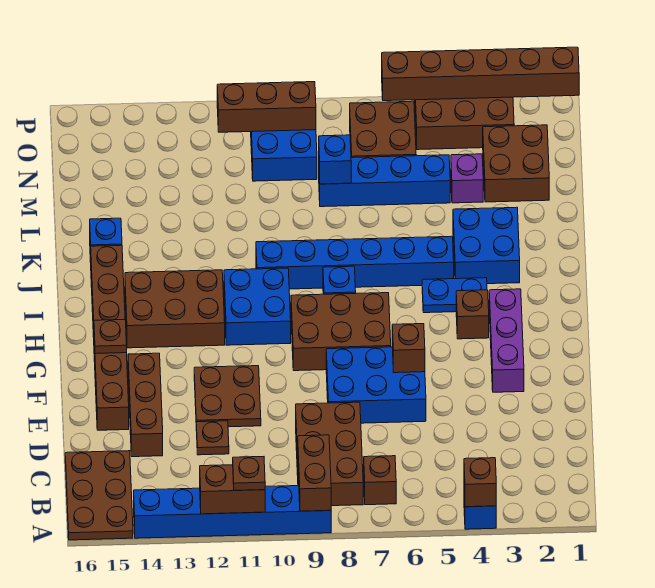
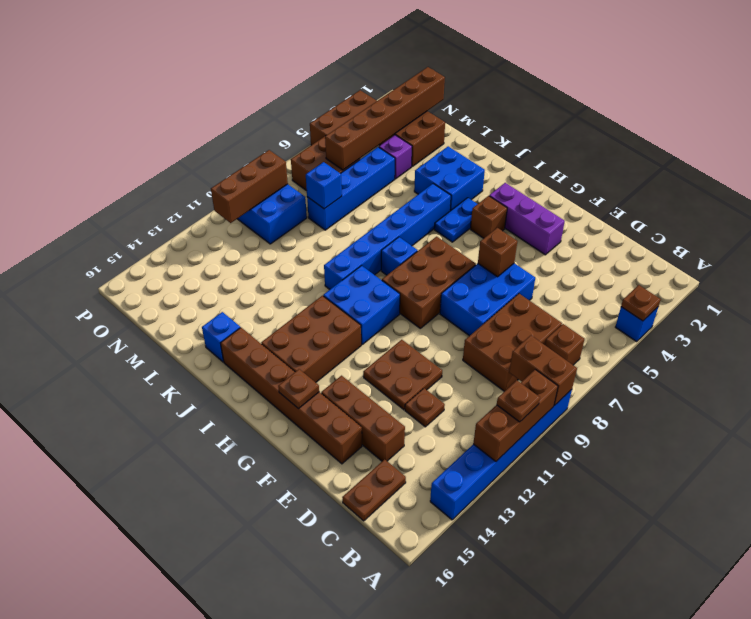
brown 1x1 brick [464,458,496,507] -> brown 1x1 plate [621,285,661,321]
brown 1x2 brick [200,465,265,514] -> brown 1x3 brick [473,370,558,461]
brown 2x3 plate [65,451,133,540] -> brown 1x2 plate [342,459,406,521]
brown 2x3 brick [296,402,363,506] -> brown 2x3 brick turned to [463,294,562,391]
brown 1x6 brick [382,47,579,101] -> brown 1x6 brick moved to [325,67,445,170]

